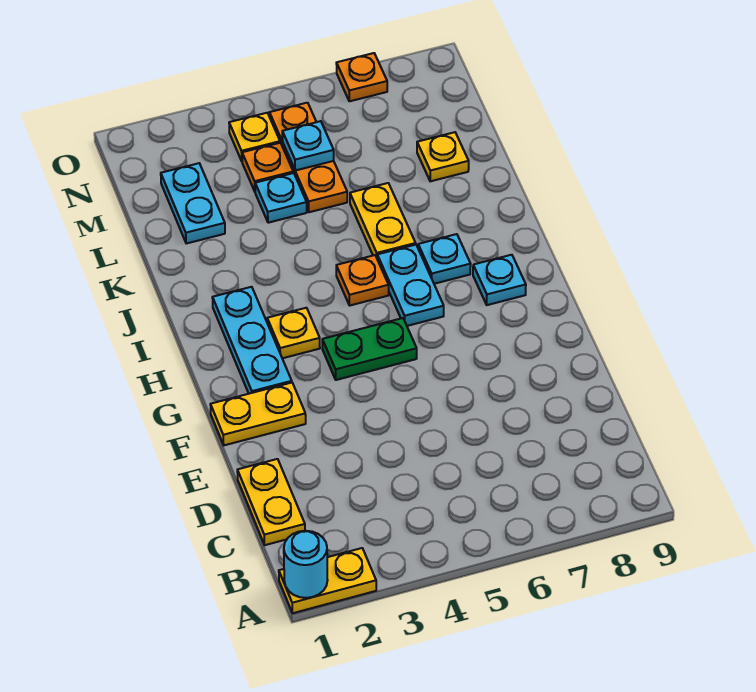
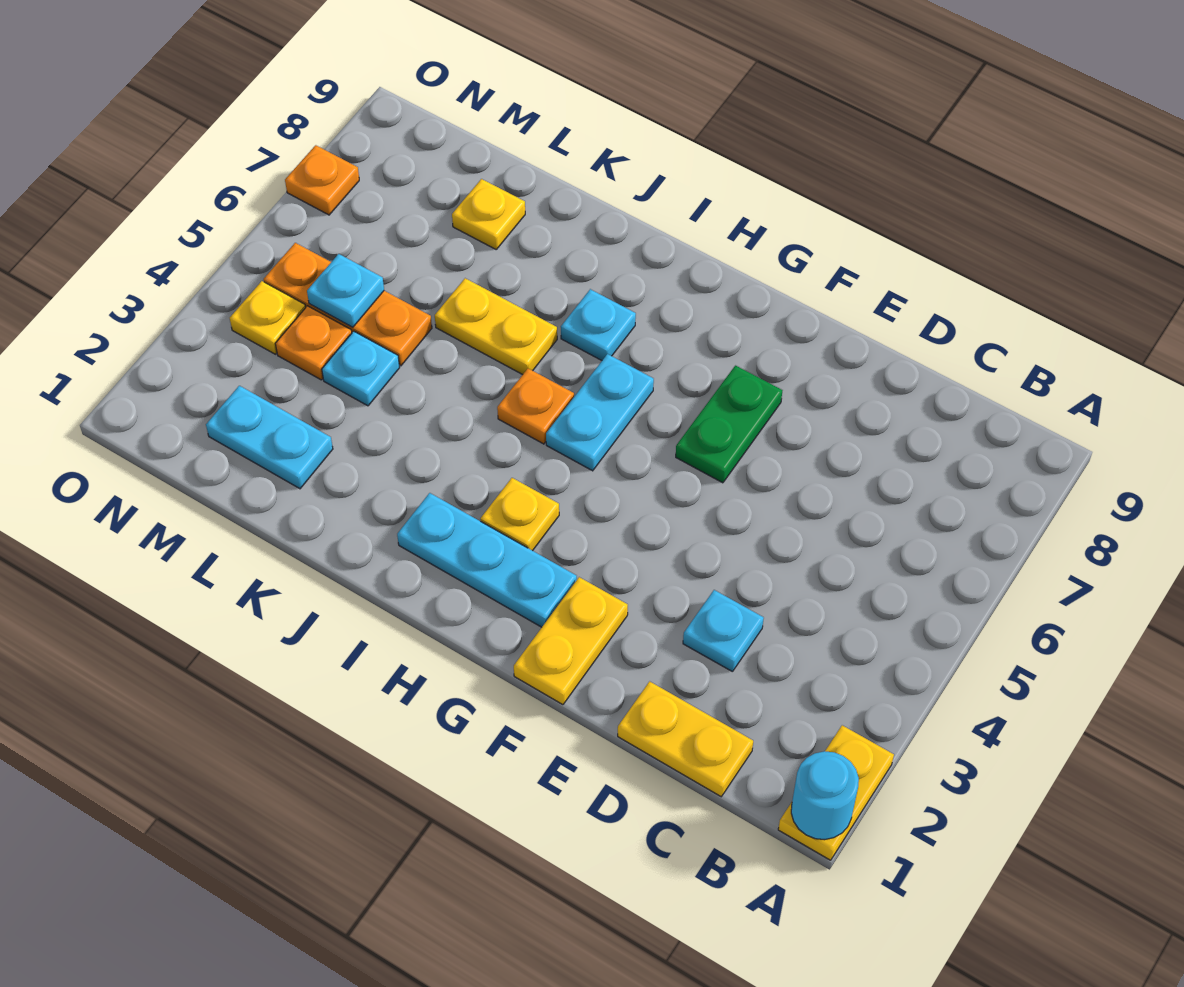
green 1x2 plate [322,318,417,380] -> green 1x2 plate moved to [676,366,782,483]
cyan 1x2 plate [377,245,444,326] -> cyan 1x2 plate turned to [546,354,654,471]
cyan 1x1 plate [473,255,526,305] -> cyan 1x1 plate moved to [683,590,764,672]

